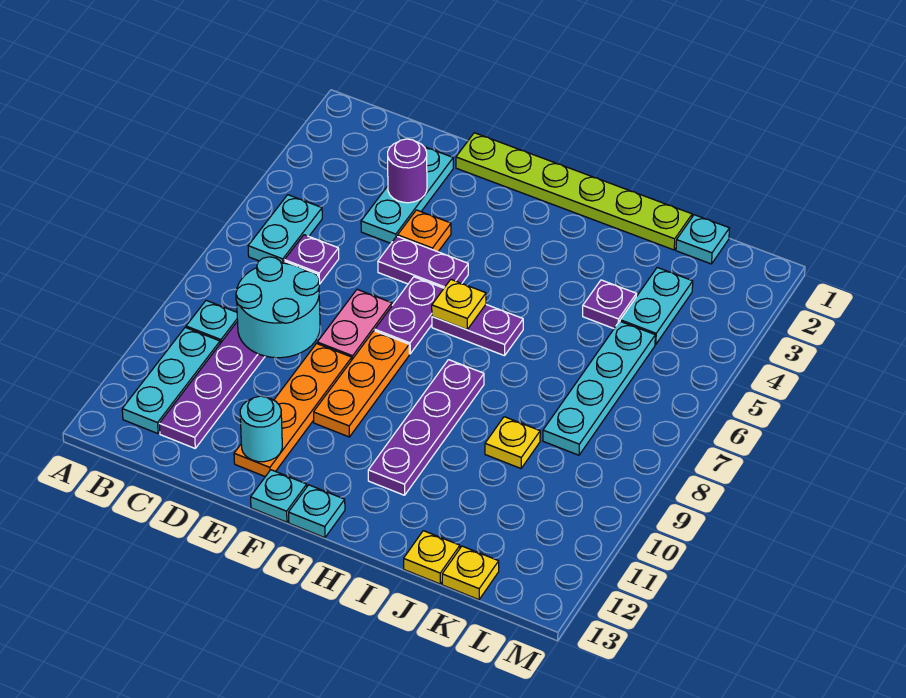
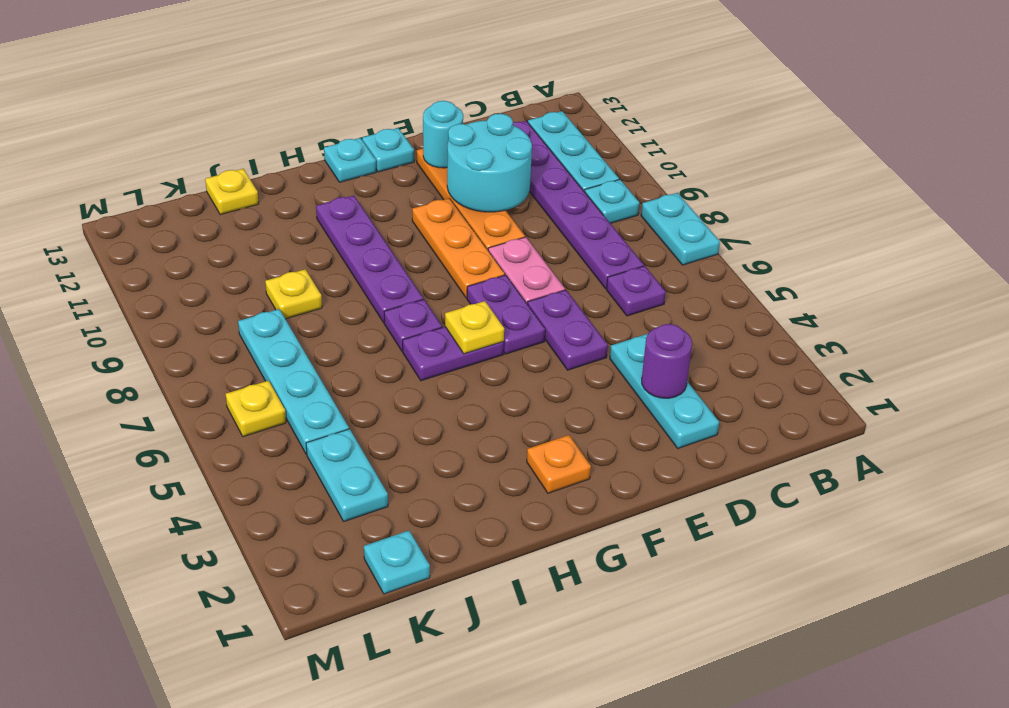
cyan 1x2 plate [248,195,322,263] -> cyan 1x2 plate moved to [641,193,720,265]
cyan 2x2 round brick [236,257,320,358] -> cyan 2x2 round brick moved to [447,114,532,212]
lime 1x6 plate [456,133,692,250] -> none
orange 1x1 plate [398,210,451,252] -> orange 1x1 plate moved to [527,435,591,493]
purple 1x2 plate [378,236,468,288] -> purple 1x2 plate turned to [528,290,608,370]
purple 1x1 plate [583,280,637,328] -> purple 1x1 plate moved to [384,299,442,351]
yellow 1x1 plate [442,546,499,600] -> yellow 1x1 plate moved to [226,381,286,437]

